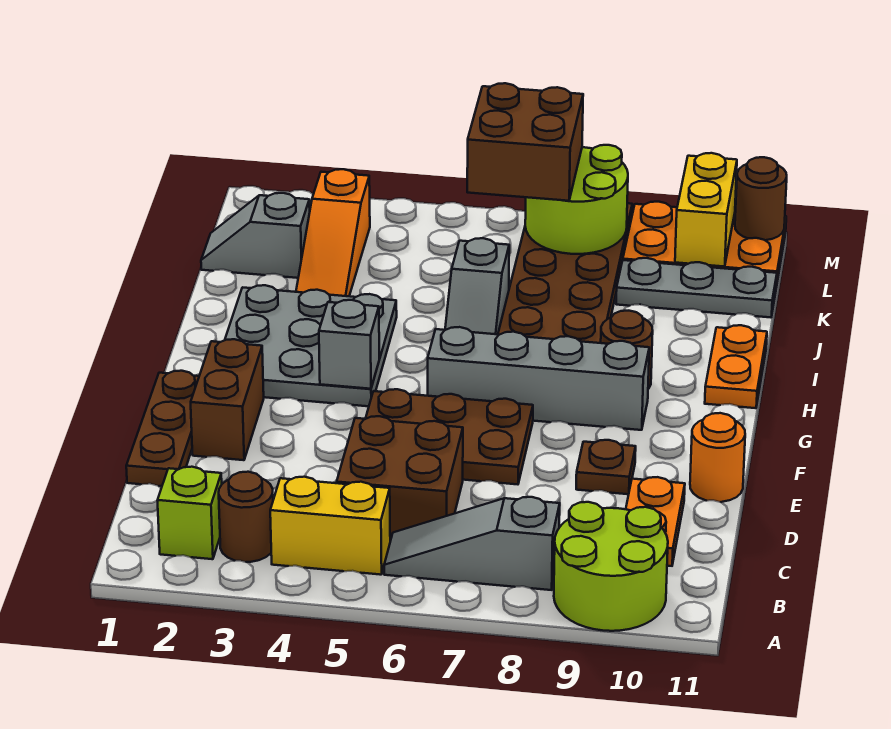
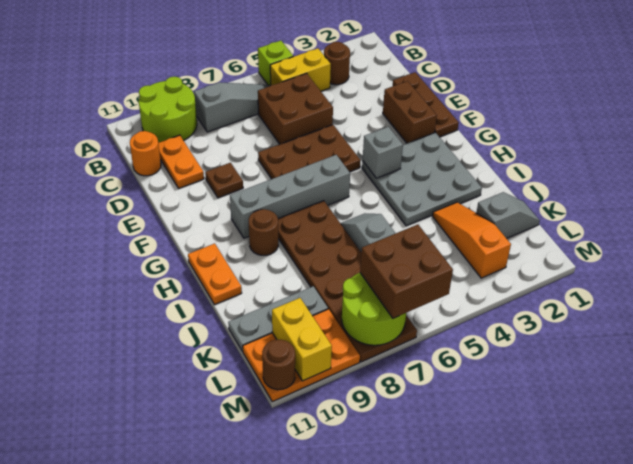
lime 1x1 brick [157,467,222,559] -> lime 1x1 brick moved to [258,41,293,86]
orange 1x1 round brick [690,413,745,502] -> orange 1x1 round brick moved to [130,131,161,176]

